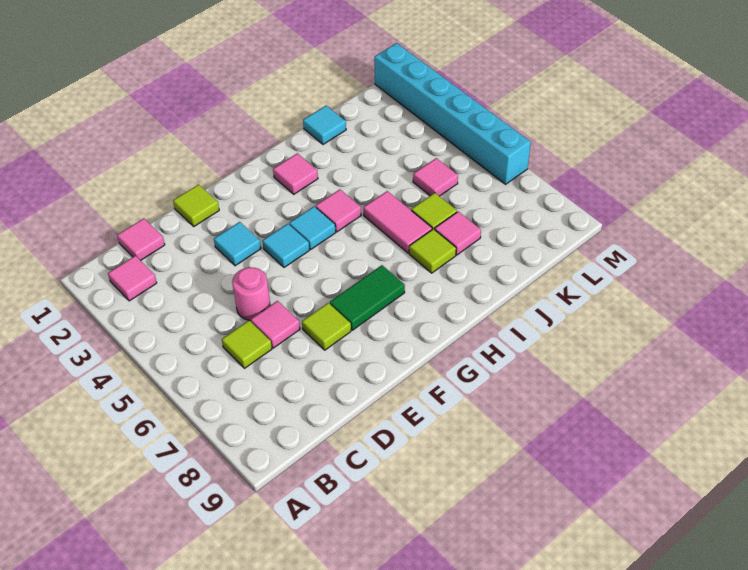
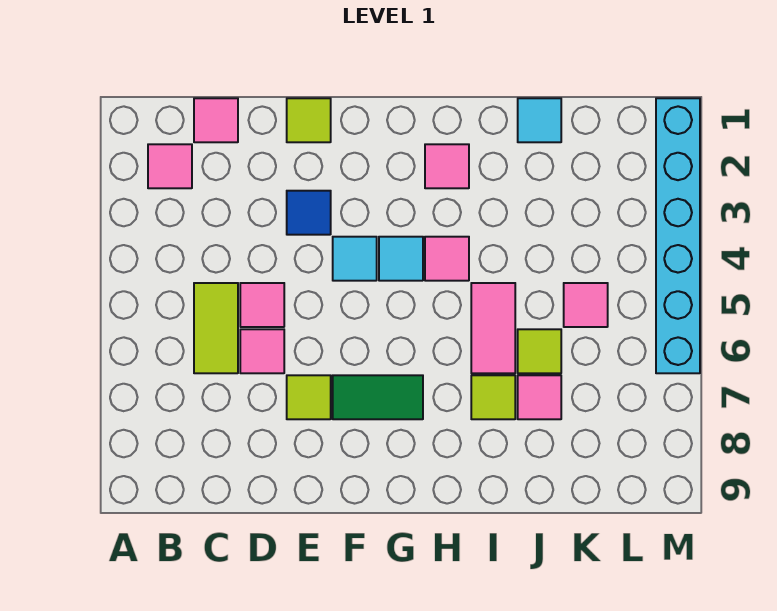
lime 1x1 tile [222,320,272,368] -> lime 1x2 tile [194,283,238,373]
pink 1x1 round brick [232,267,270,320] -> pink 1x1 tile [240,283,284,327]
cyan 1x1 tile [214,222,261,266] -> blue 1x1 tile [287,191,331,235]

